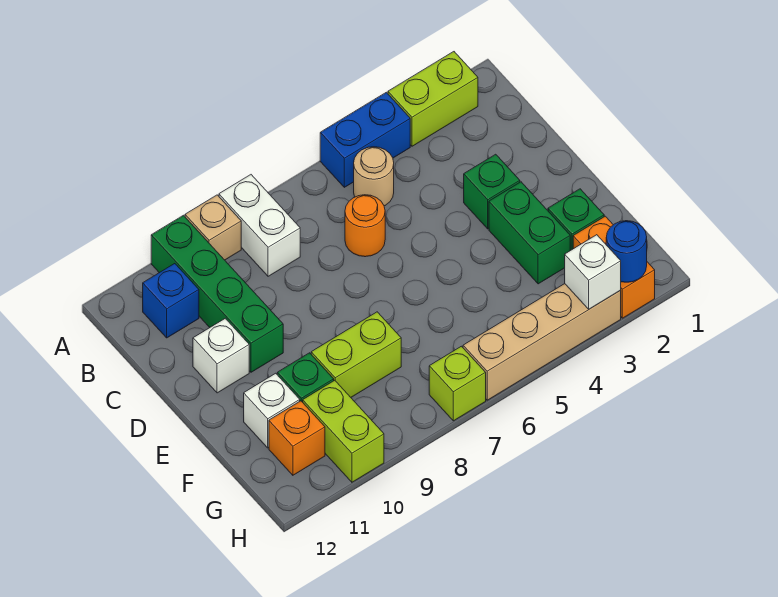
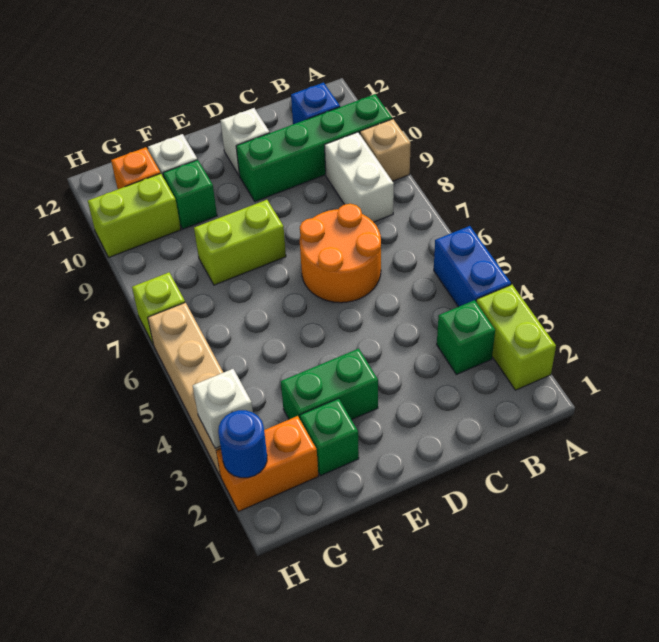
white 1x2 brick [219,175,300,276] -> white 1x2 brick turned to [325,132,394,222]
tan 1x1 round brick [354,147,394,206] -> none
orange 1x1 round brick [345,195,385,257] -> orange 2x2 round brick [300,204,381,303]
green 1x1 brick [464,154,520,229] -> green 1x1 brick moved to [437,300,495,374]
lime 1x2 brick [311,312,401,397] -> lime 1x2 brick turned to [194,200,286,285]

